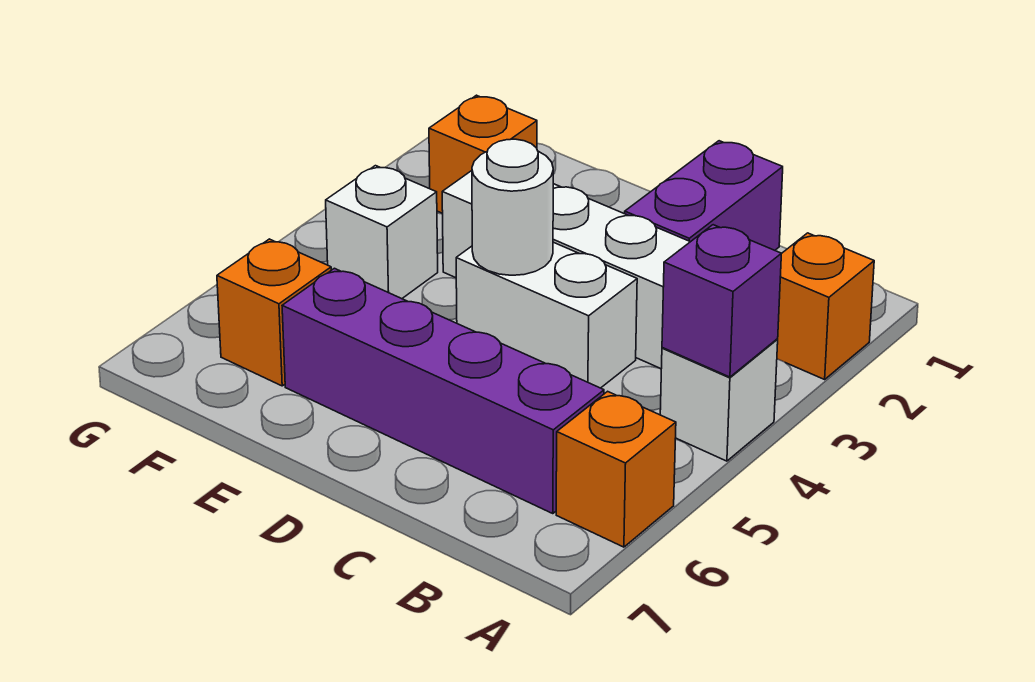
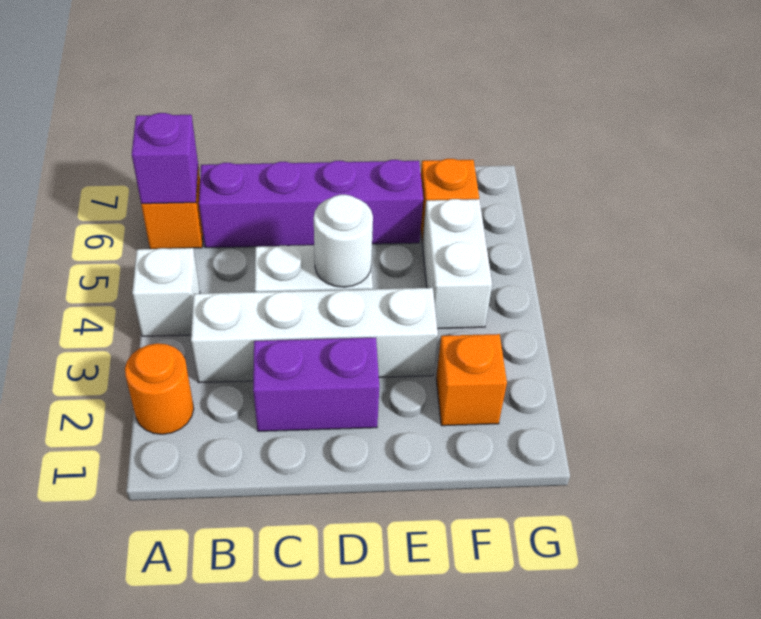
orange 1x1 brick [777,233,874,379] -> orange 1x1 round brick [125,343,194,434]
purple 1x1 brick [662,225,781,377] -> purple 1x1 brick moved to [132,113,198,204]
purple 1x2 brick [625,141,783,250] -> purple 1x2 brick turned to [253,337,379,431]
white 1x1 brick [326,166,438,299] -> white 1x2 brick [422,199,492,329]

